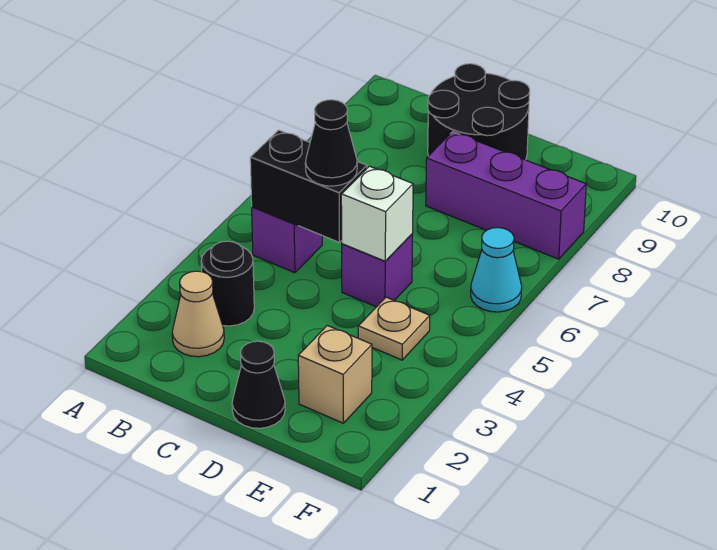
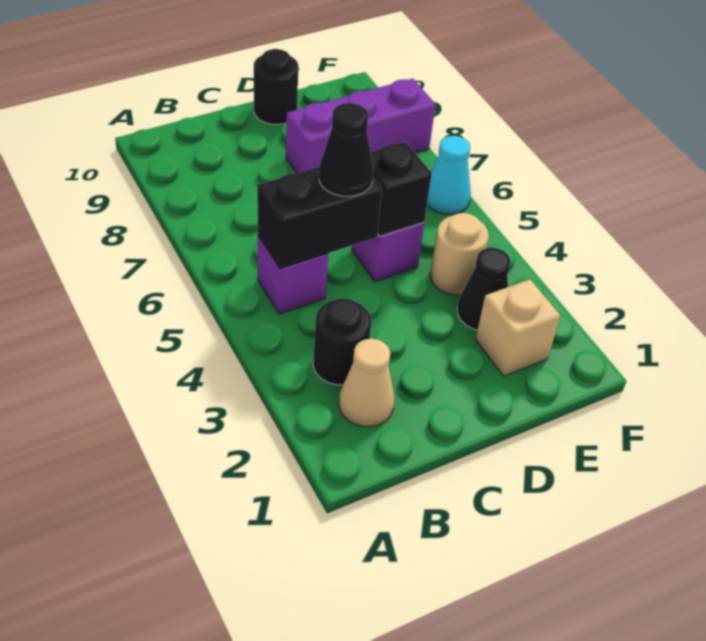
black 2x2 round brick [428,64,530,160] -> black 1x1 round brick [254,49,298,124]
black 1x1 cone [232,341,285,428] -> black 1x1 cone moved to [457,248,511,330]
white 1x1 brick [341,166,413,261] -> black 1x1 brick [371,142,432,236]
tan 1x1 plate [358,297,430,360] -> tan 1x1 round brick [430,213,489,295]

